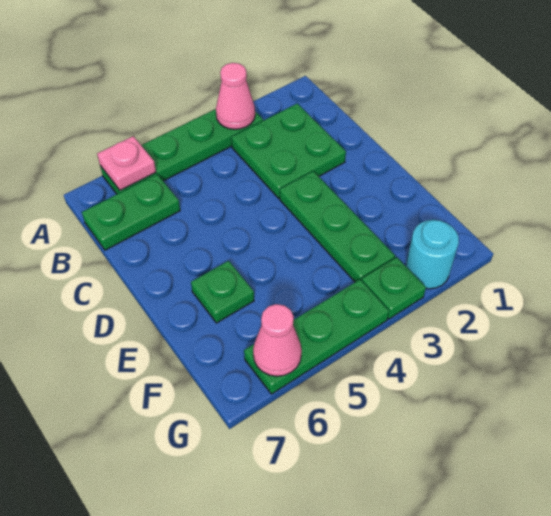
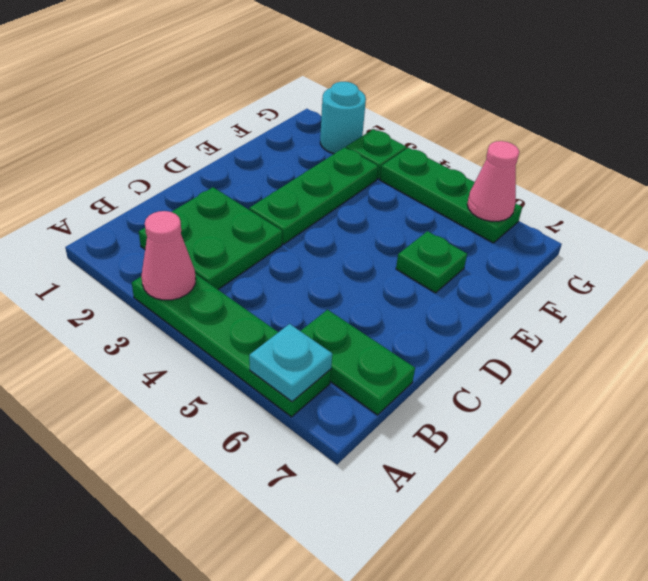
pink 1x1 plate [97,136,156,190] -> cyan 1x1 plate [249,324,332,402]

